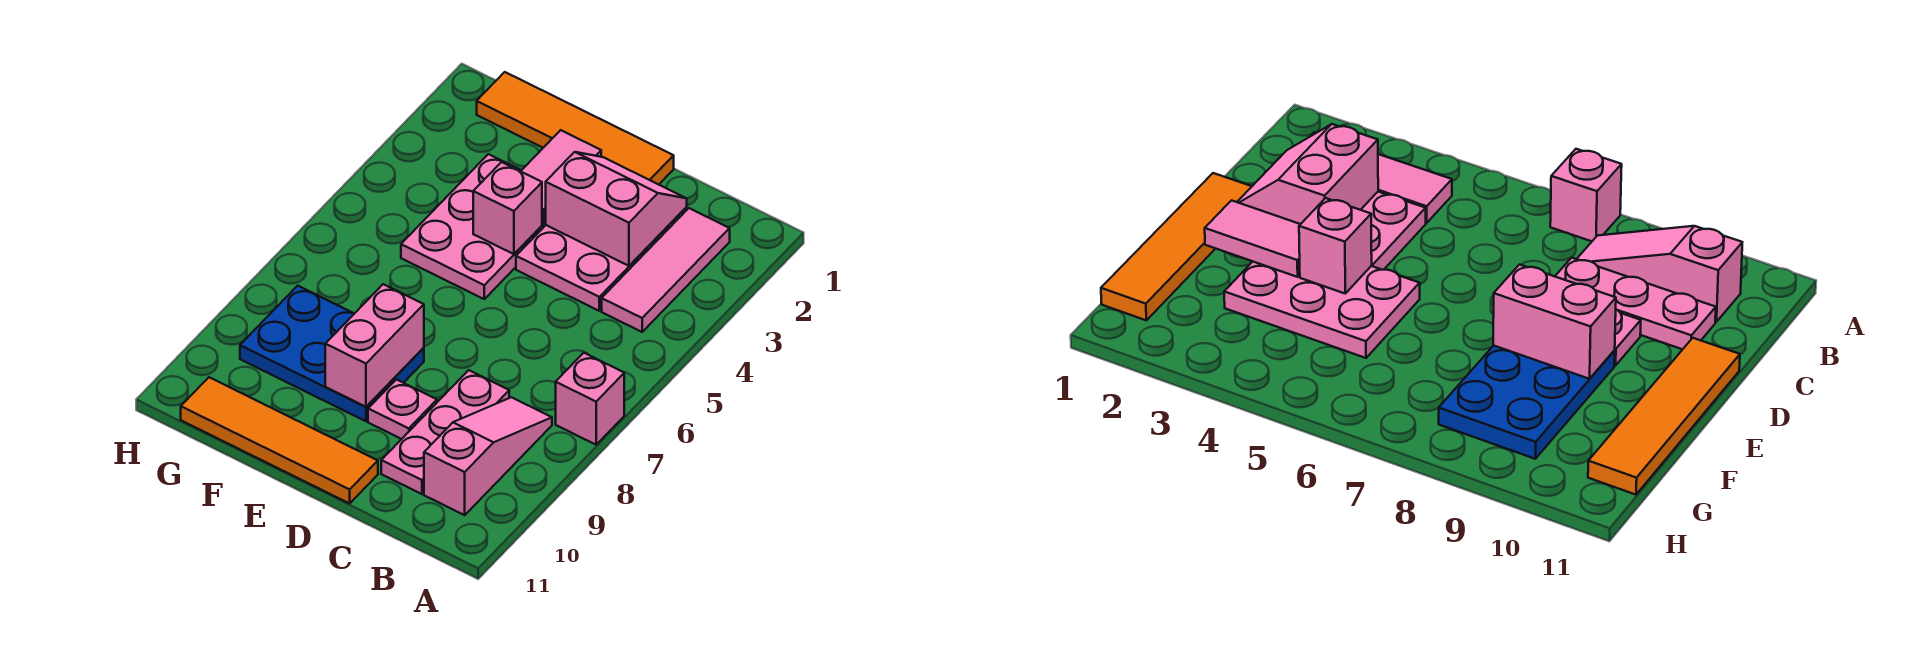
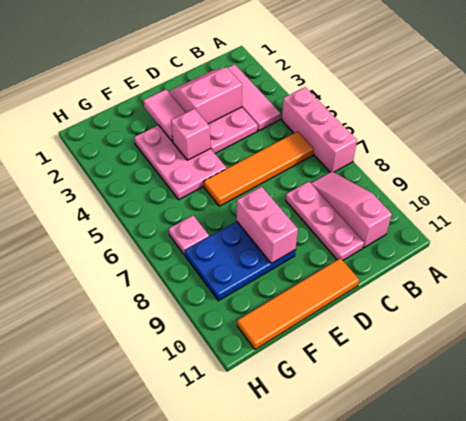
pink 1x1 brick [556,353,624,445] -> pink 1x3 brick [282,87,357,172]
orange 1x4 tile [477,72,674,185] -> orange 1x4 tile moved to [204,131,314,206]
pink 1x1 plate [368,380,437,439] -> pink 1x1 plate moved to [169,215,209,255]

